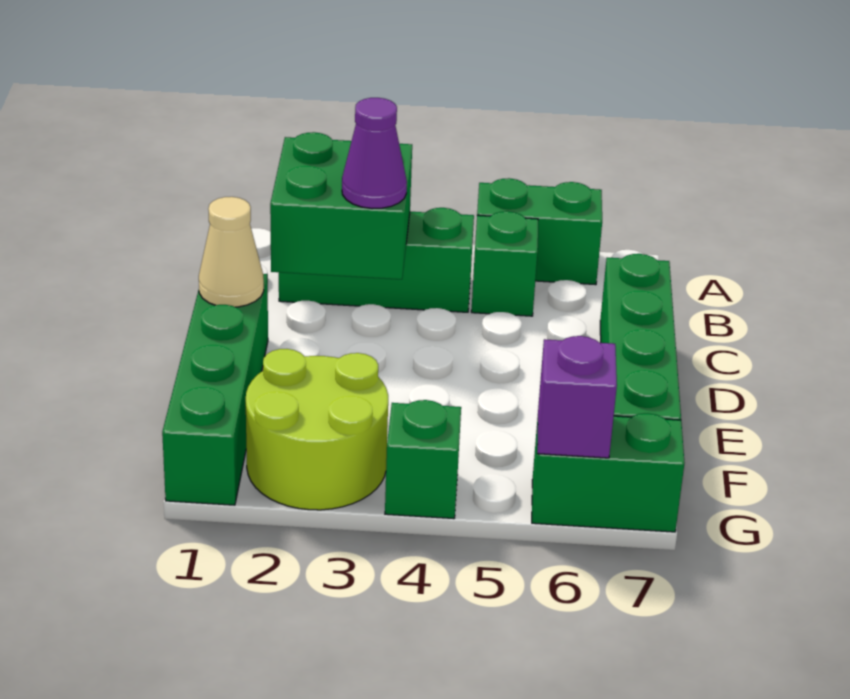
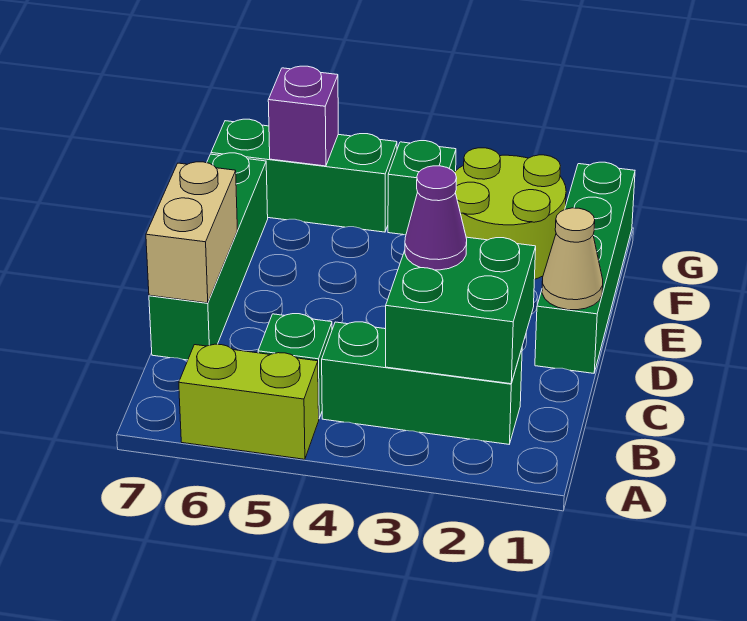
green 1x2 brick [477,178,602,285] -> lime 1x2 brick [179,344,319,459]
none -> tan 1x2 brick [146,162,237,303]
green 1x2 brick [532,413,684,532] -> green 1x3 brick [211,119,397,232]

